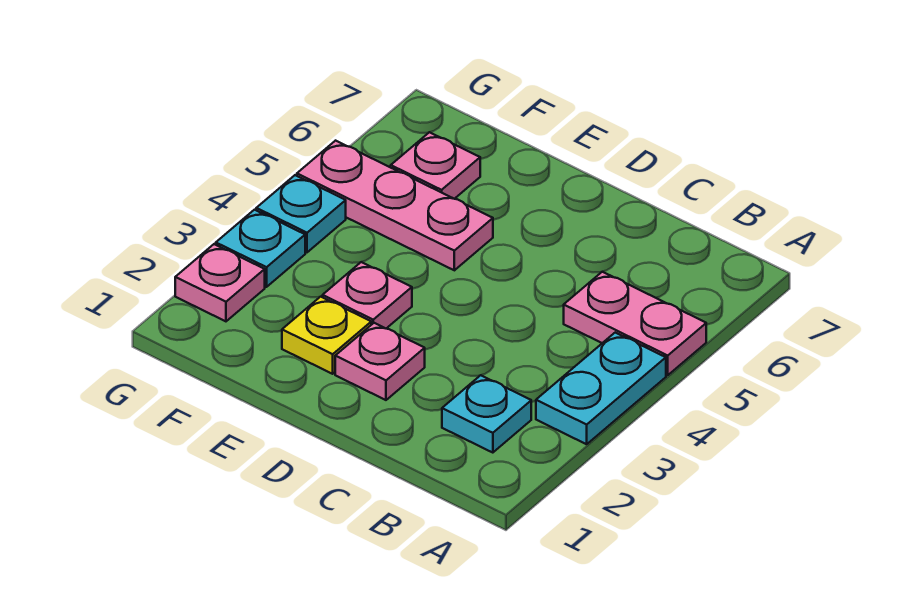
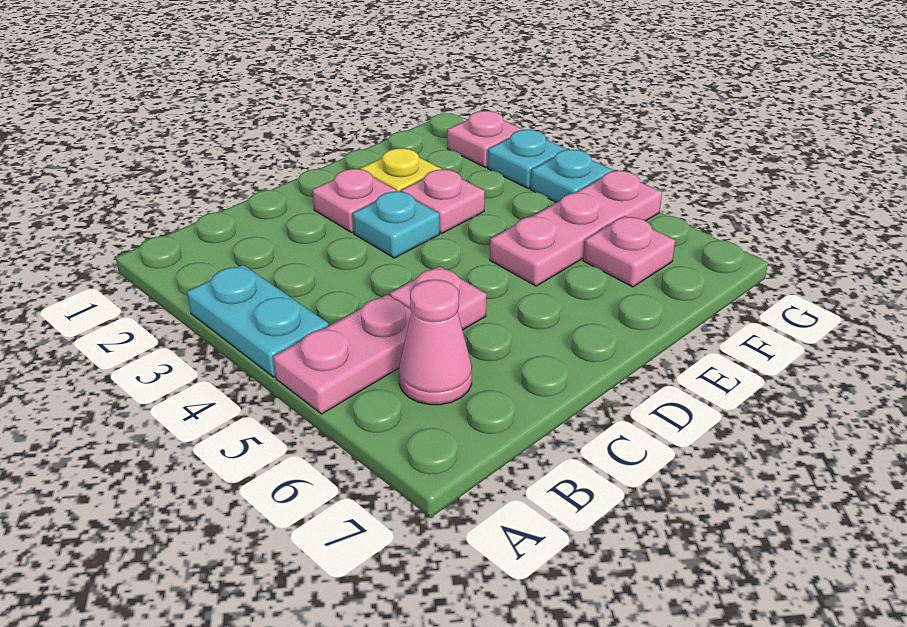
cyan 1x1 plate [442,375,531,453] -> cyan 1x1 plate moved to [353,191,440,258]
none -> pink 1x1 cone [399,280,472,405]
none -> pink 1x1 plate [390,266,487,330]

